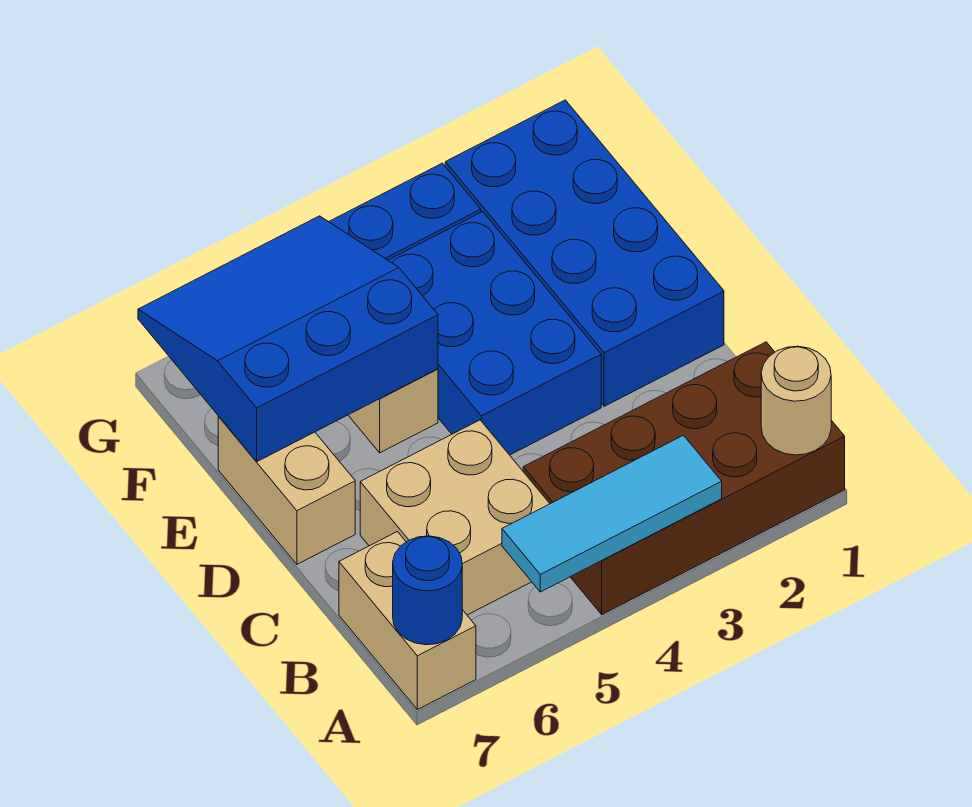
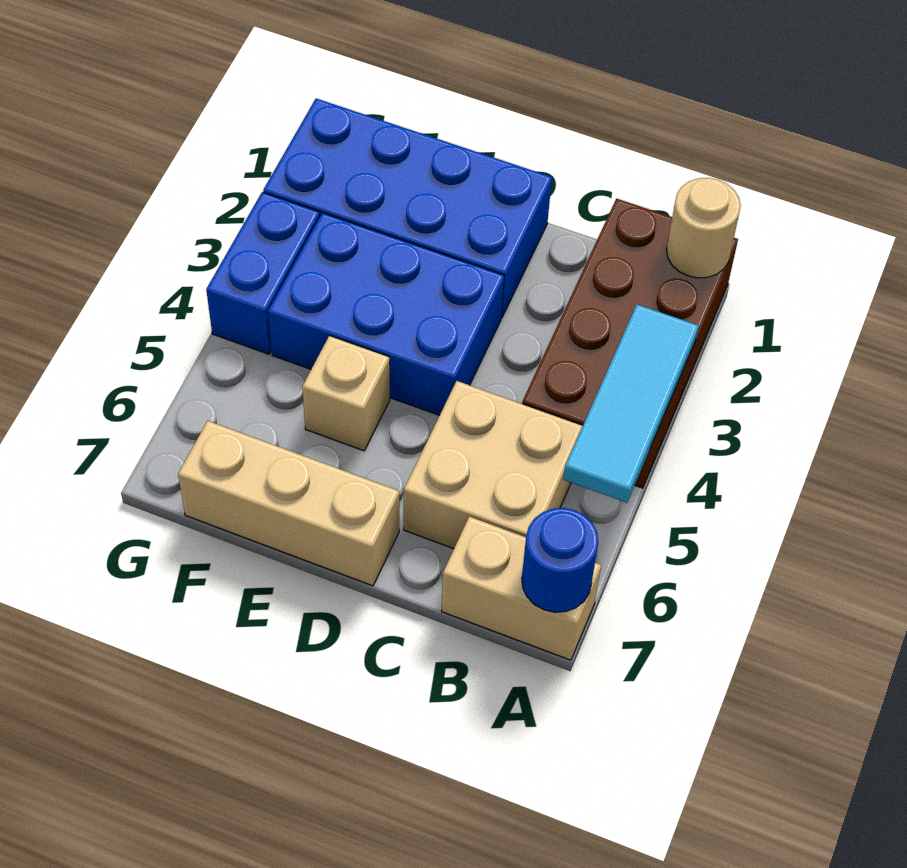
tan 1x2 brick [218,417,355,564] -> tan 1x3 brick [178,421,399,586]
blue 3x3 slope [138,216,438,462] -> none

